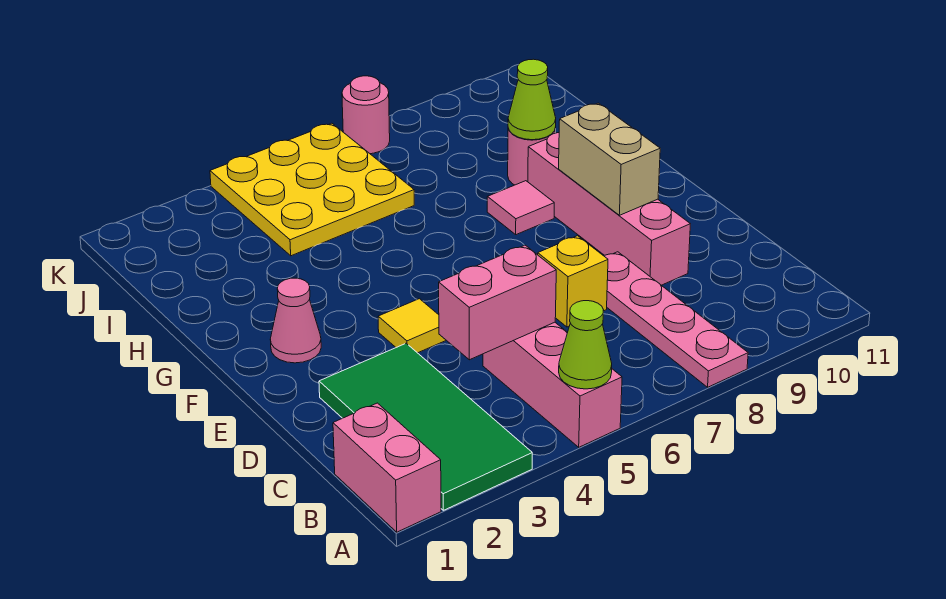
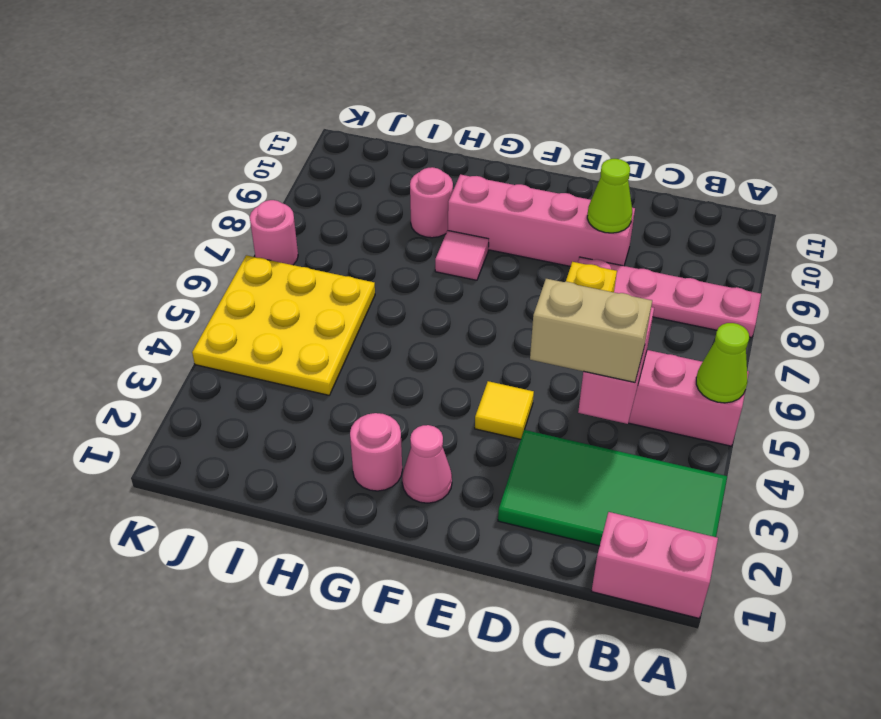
tan 1x2 brick [559,103,660,215] -> tan 1x2 brick moved to [530,279,652,382]
none -> pink 1x1 round brick [350,413,402,491]
lime 1x1 cone [508,59,556,140] -> lime 1x1 cone moved to [587,159,632,233]

